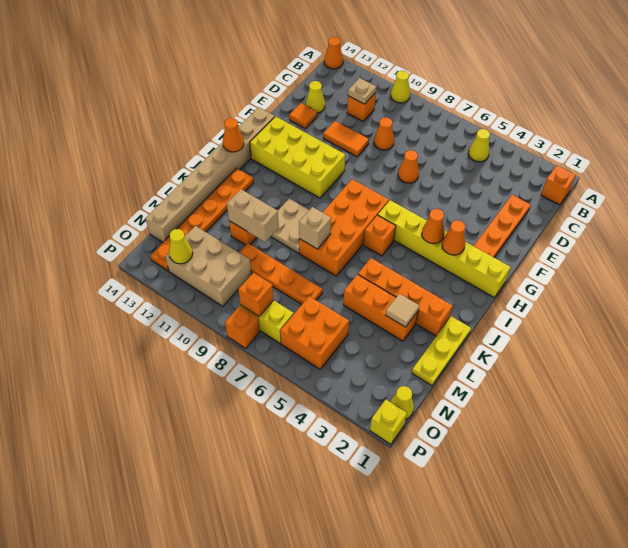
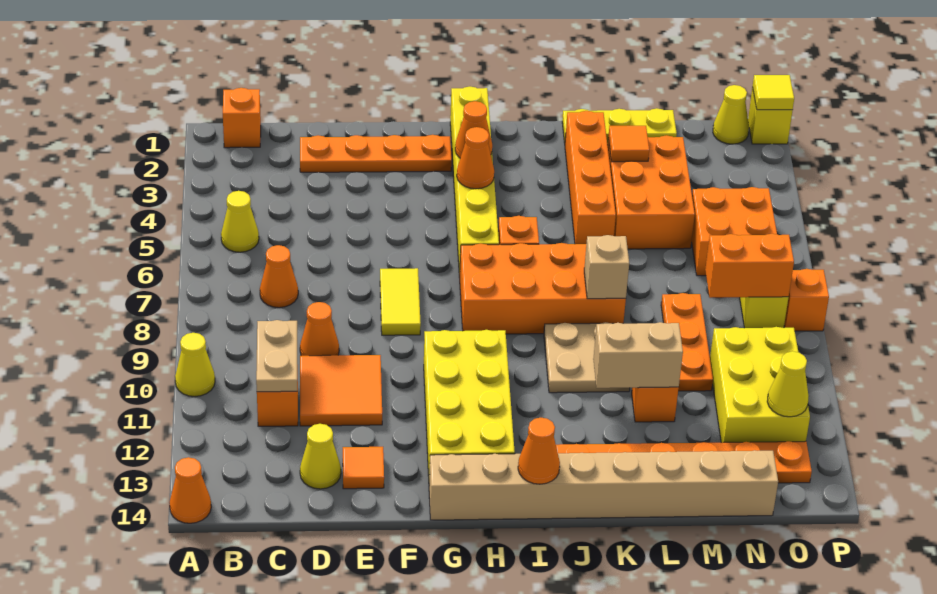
tan 1x1 plate [348,78,376,104] -> tan 1x2 plate [256,320,297,392]
orange 1x1 cone [398,150,419,183] -> orange 1x1 cone moved to [260,245,298,308]
orange 1x2 tile [323,121,369,157] -> orange 2x2 tile [300,355,382,426]
none -> yellow 1x2 tile [380,268,421,335]
orange 1x3 brick [343,275,418,341] -> orange 2x3 brick [608,135,695,249]
tan 1x1 tile [386,294,419,327] -> orange 1x1 tile [608,126,649,162]
tan 1x2 brick [227,189,279,242] -> tan 1x2 brick turned to [593,322,683,388]
orange 1x4 plate [239,243,322,305] -> orange 1x3 plate [661,293,713,391]
tan 2x3 brick [165,226,252,306] -> yellow 2x3 brick [710,327,810,443]
orange 1x1 brick [238,273,274,316] -> orange 1x2 brick [705,234,794,298]
none -> yellow 1x1 tile [753,75,794,110]

